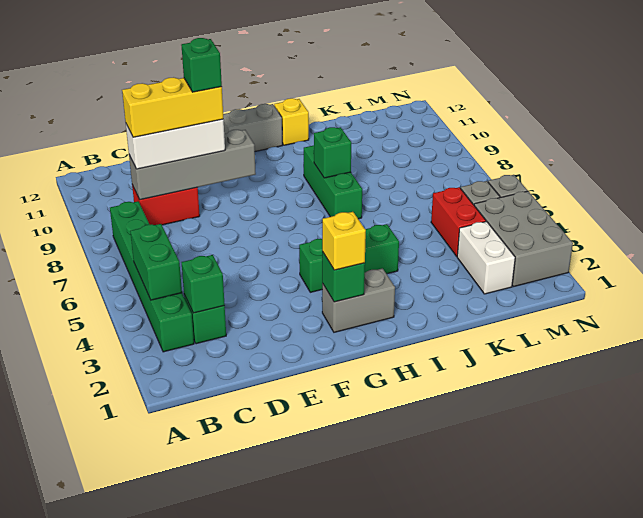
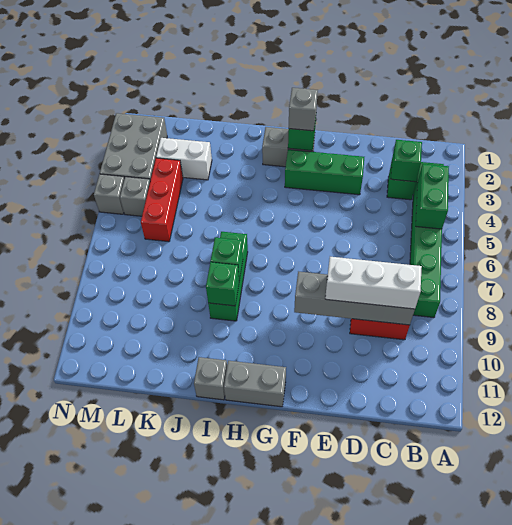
yellow 1x3 brick [122,77,223,137] -> none
green 1x1 brick [181,38,222,92] -> green 1x1 brick moved to [206,262,239,306]
yellow 1x1 brick [322,212,366,270] -> grey 1x1 brick [289,88,318,131]
green 1x3 brick [299,224,399,292] -> green 1x3 brick moved to [285,150,364,195]
yellow 1x1 brick [274,98,309,145] -> grey 1x1 brick [194,357,227,400]
white 1x2 brick [457,222,515,294] -> white 1x2 brick turned to [156,138,212,180]
red 1x2 brick [431,187,486,256] -> red 1x3 brick [141,158,183,242]

